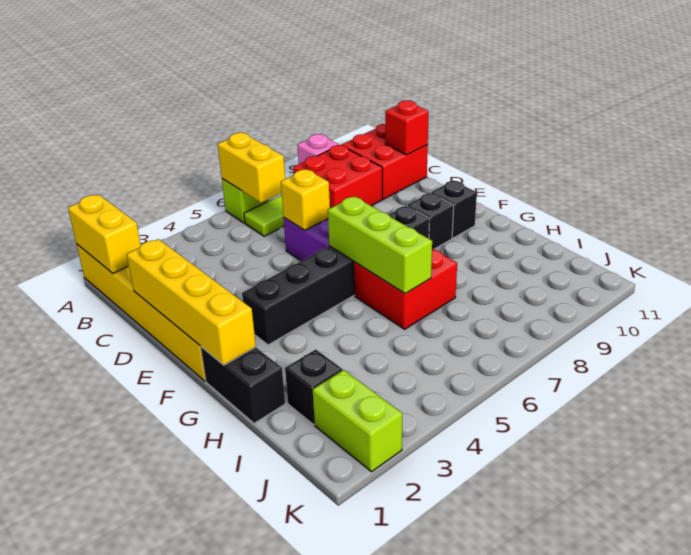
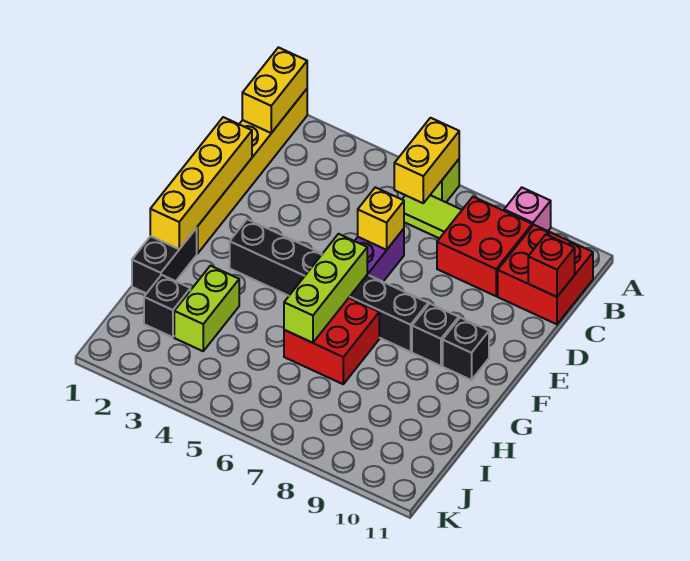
lime 1x2 brick [313,370,402,472] -> lime 1x2 brick moved to [174,266,239,351]

